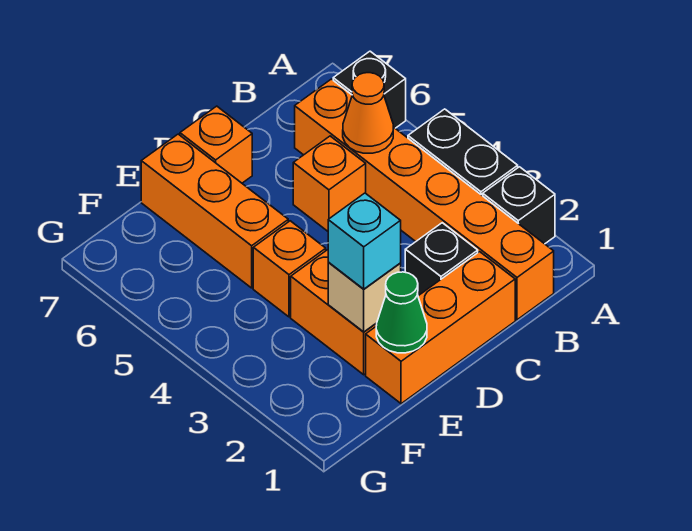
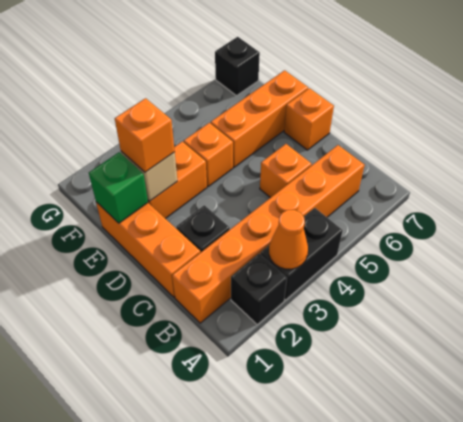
black 1x1 brick [333,51,406,128] -> black 1x1 brick moved to [215,37,260,96]
orange 1x1 cone [343,73,393,153] -> orange 1x1 cone moved to [269,210,308,269]
green 1x1 cone [376,272,427,353] -> green 1x1 brick [89,152,148,223]
cyan 1x1 brick [328,193,401,289] -> orange 1x1 brick [115,98,175,172]

